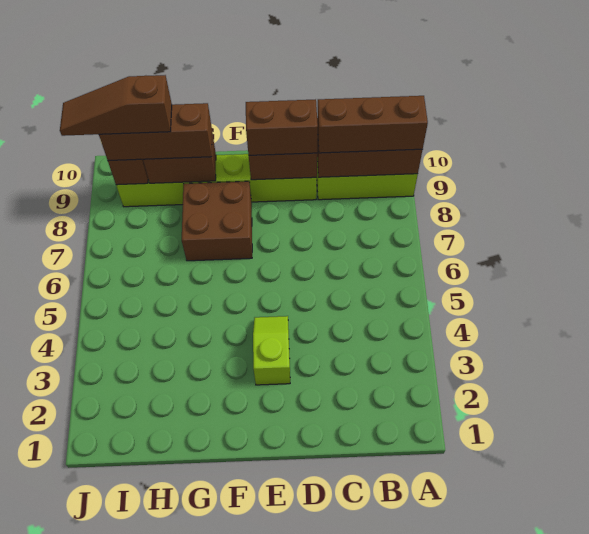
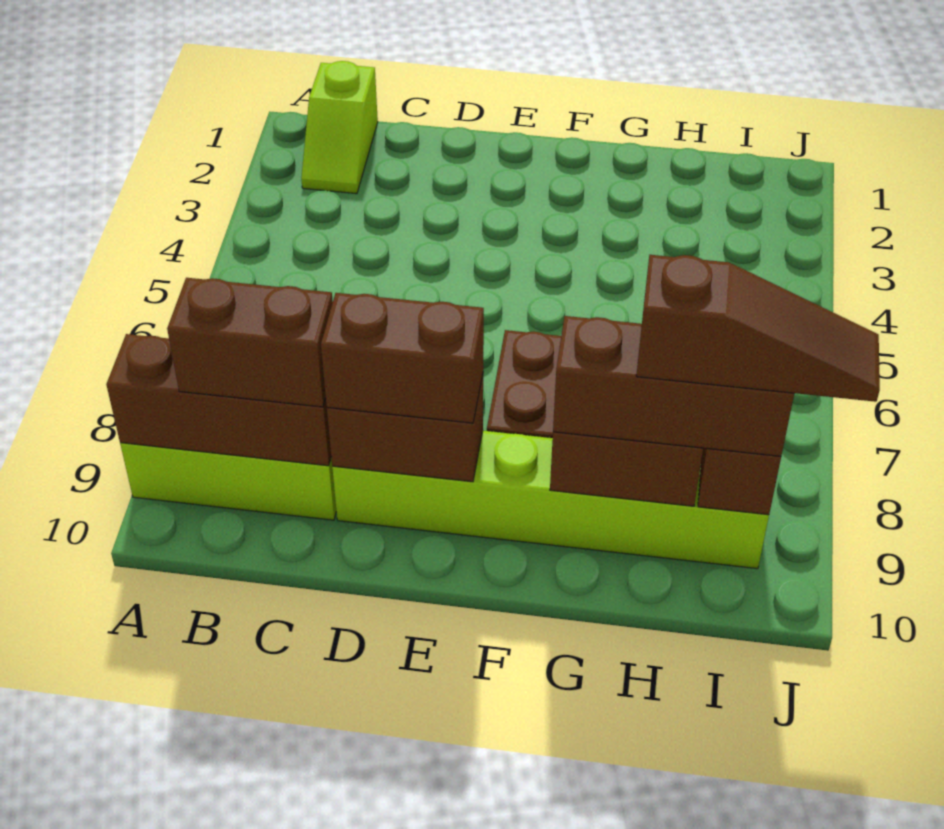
brown 1x3 brick [317,96,428,153] -> brown 1x2 brick [167,278,333,407]
lime 1x2 slope [253,316,290,385] -> lime 1x2 slope moved to [301,61,378,194]

